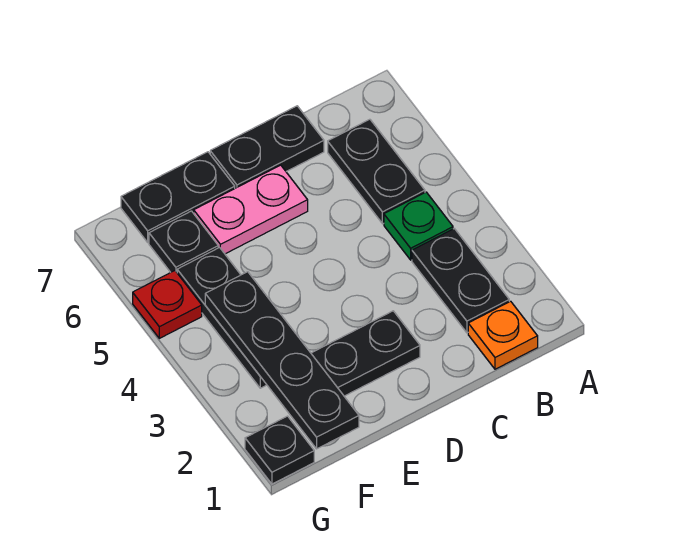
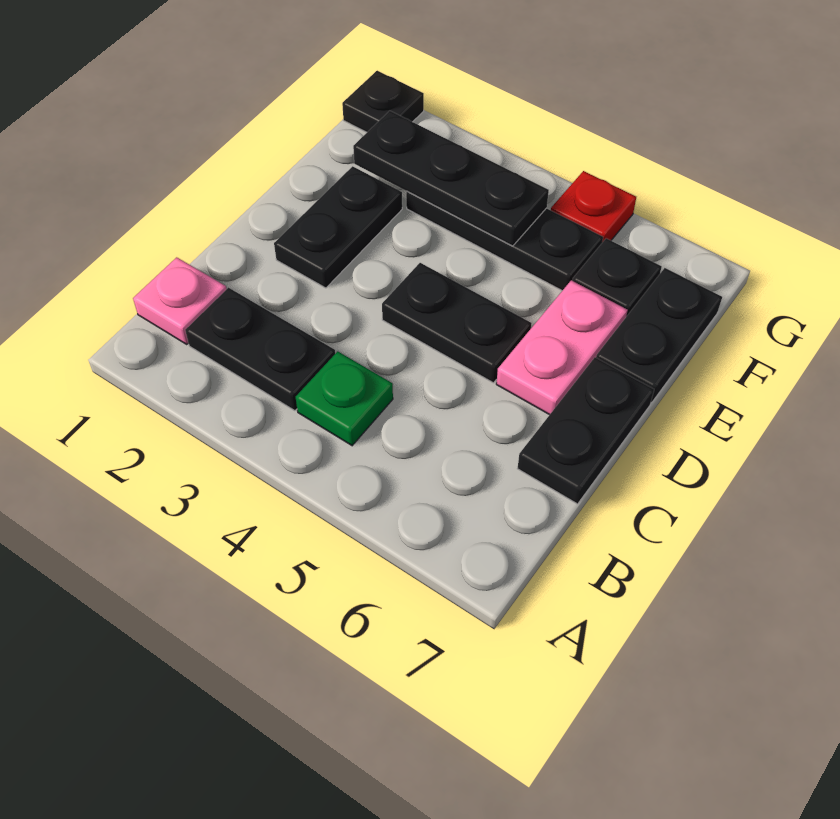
orange 1x1 plate [468,301,538,369] -> pink 1x1 plate [133,257,226,344]
black 1x2 plate [328,119,425,224] -> black 1x2 plate moved to [382,263,532,383]
black 1x4 plate [205,272,359,449] -> black 1x3 plate [353,111,549,246]

